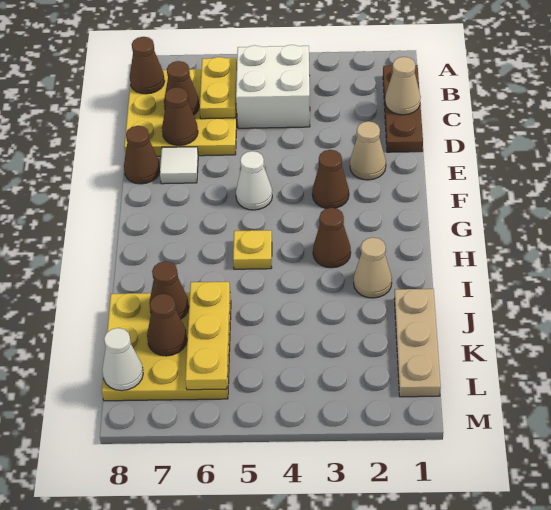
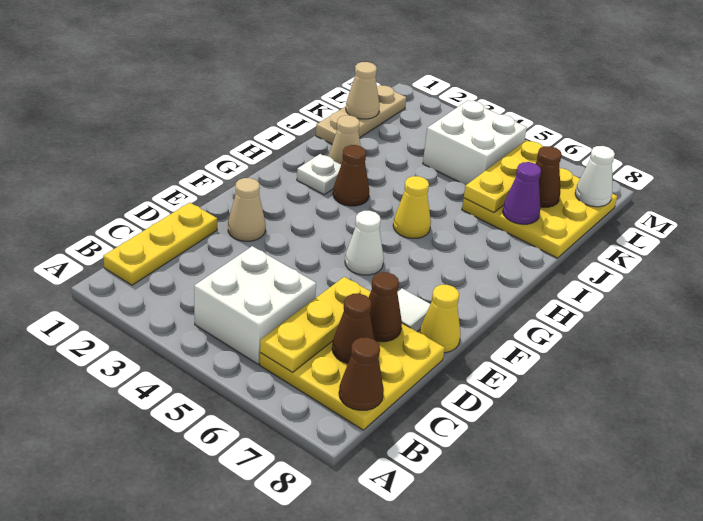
brown 1x3 plate [383,65,423,152] -> yellow 1x3 plate [103,202,217,285]
yellow 1x2 plate [200,57,237,119] -> yellow 1x3 plate [260,277,371,372]
tan 1x1 cone [385,57,421,115] -> tan 1x1 cone moved to [346,62,380,119]
brown 1x1 cone [124,126,160,184] -> yellow 1x1 cone [419,285,461,353]
brown 1x1 cone [312,150,349,208] -> none
none -> white 1x1 plate [297,154,341,195]
yellow 1x1 plate [233,230,272,269] -> yellow 1x1 cone [393,176,431,238]
brown 1x1 cone [149,261,189,319] -> purple 1x1 cone [503,162,541,224]
none -> white 2x2 brick [423,100,527,185]

